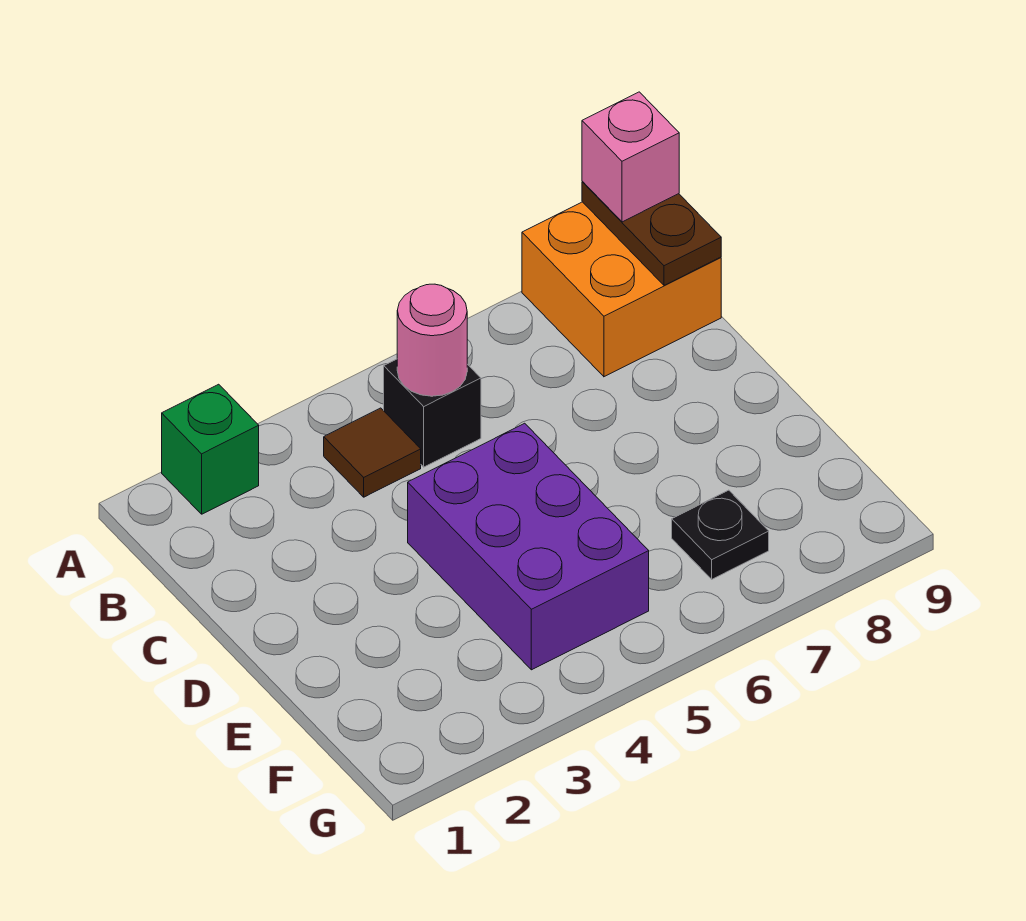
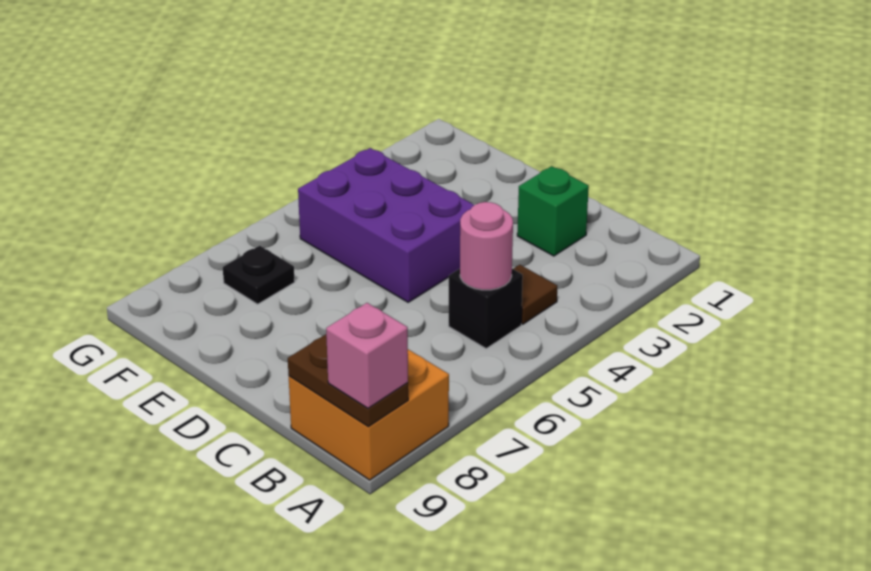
green 1x1 brick [162,384,259,514] -> green 1x1 brick moved to [517,166,589,256]

